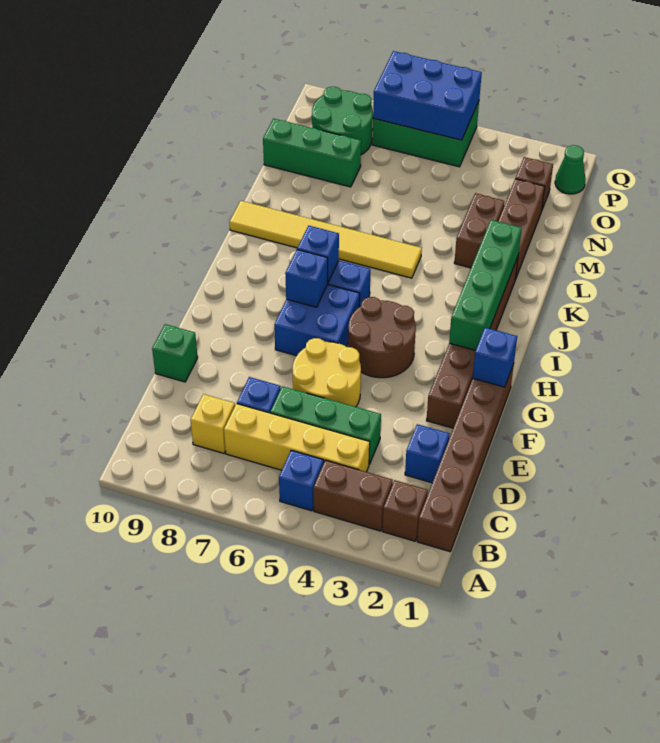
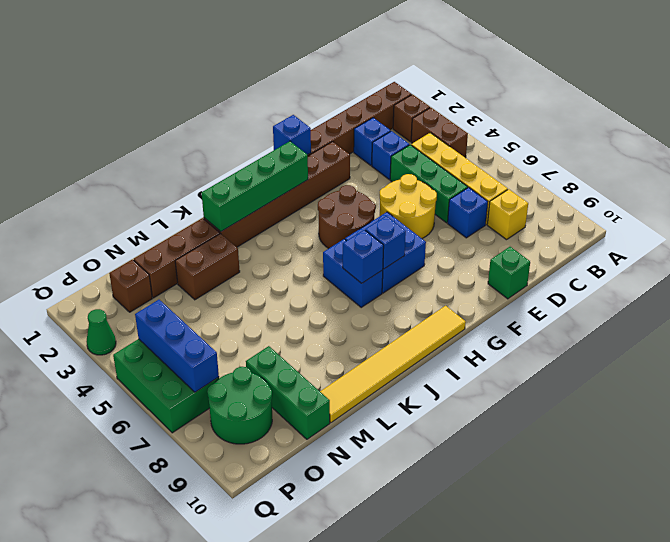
blue 1x1 brick [279,450,324,511] -> blue 1x1 brick moved to [372,131,409,179]
yellow 1x6 tile [229,201,422,278] -> yellow 1x6 tile turned to [320,306,466,423]
green 1x1 cone [555,145,586,194] -> green 1x1 cone moved to [86,309,116,355]
blue 2x3 brick [373,51,482,140] -> blue 1x3 brick [135,300,219,392]

